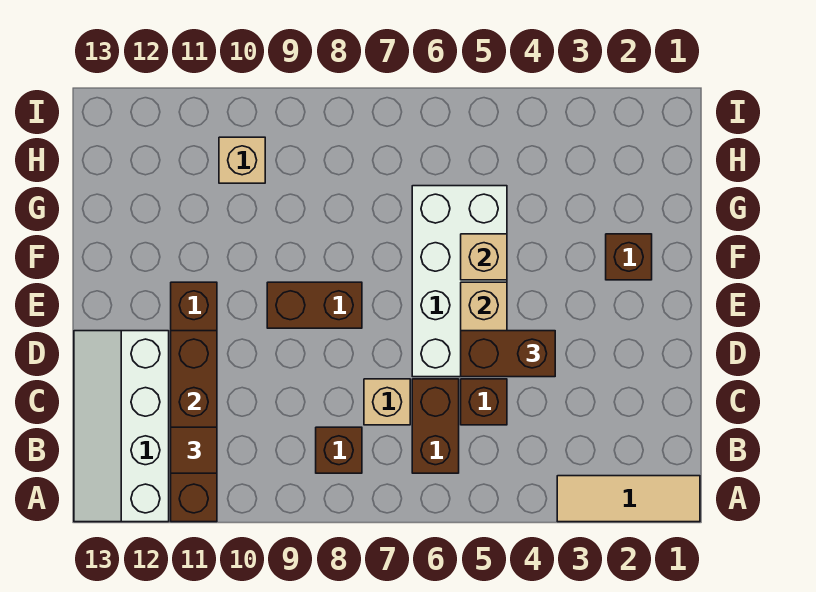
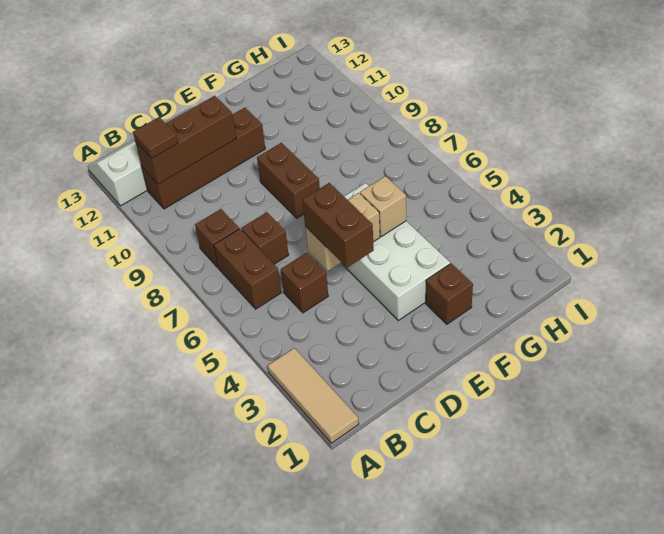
brown 1x4 brick [171,331,217,522] -> brown 1x3 brick [135,96,236,184]
brown 1x2 brick [412,379,459,473] -> brown 1x2 brick turned to [214,229,281,309]
tan 1x1 brick [364,379,410,425] -> brown 1x1 brick [241,212,289,264]
white 2x4 brick [412,186,507,377] -> white 2x4 brick turned to [341,183,450,320]
tan 1x1 brick [219,137,265,183] -> none

